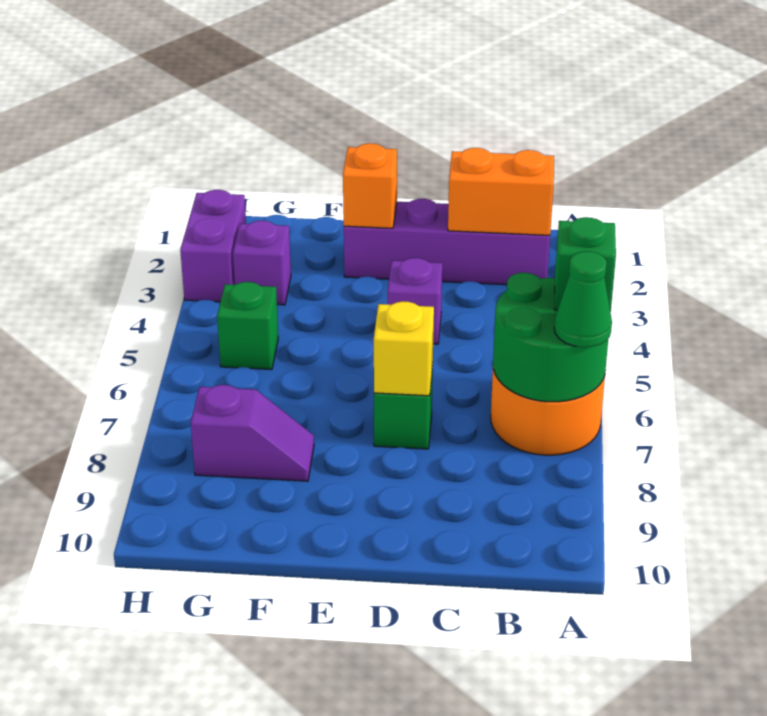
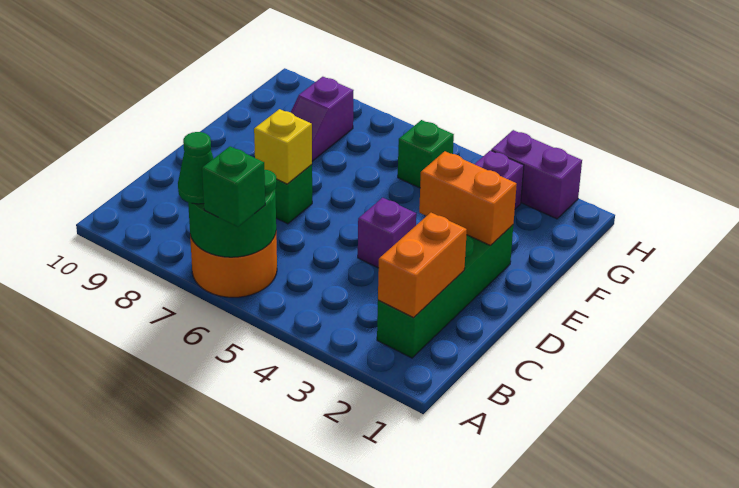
purple 1x4 brick [344,199,550,285] -> green 1x4 brick [377,225,513,358]
orange 1x1 brick [343,143,397,228] -> orange 1x2 brick [419,151,517,246]

